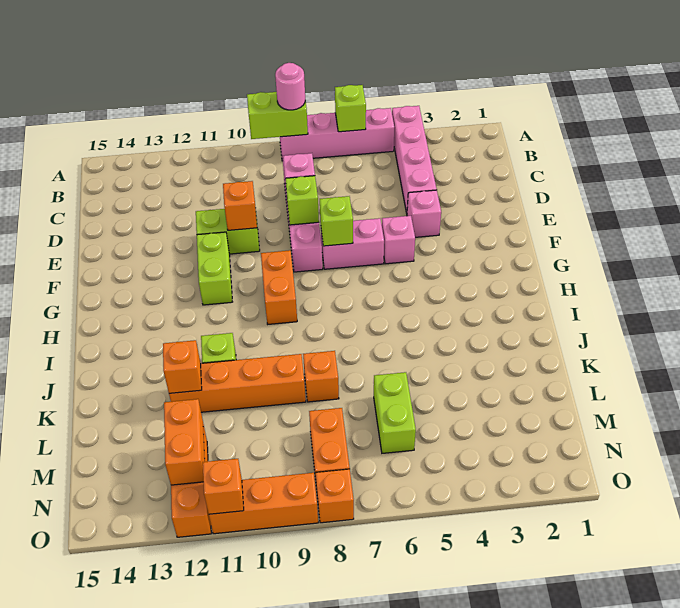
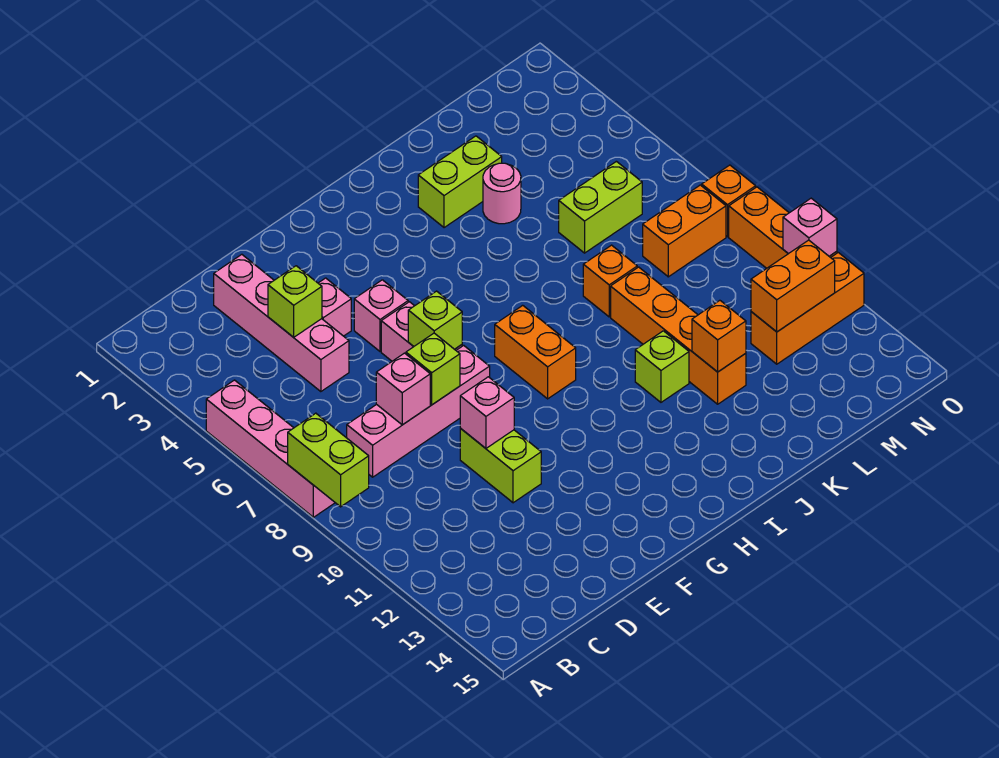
pink 1x4 brick [392,106,437,213] -> pink 1x4 brick turned to [214,254,349,392]
lime 1x1 brick [335,85,366,132] -> lime 1x1 brick moved to [268,266,322,337]
pink 1x1 round brick [275,63,305,110] -> pink 1x1 round brick moved to [483,163,521,224]
orange 1x1 brick [223,181,257,230] -> pink 1x1 brick [460,377,514,448]
lime 1x2 brick [197,232,232,305] -> lime 1x2 brick moved to [418,136,502,228]
orange 1x2 brick [261,250,297,324] -> orange 1x2 brick turned to [495,305,576,399]
orange 1x1 brick [203,459,244,514] -> pink 1x1 brick [783,198,837,256]

